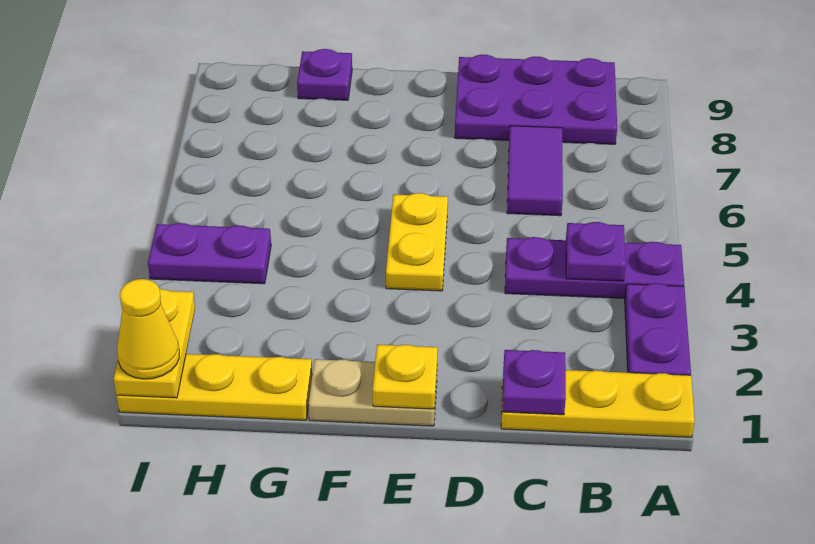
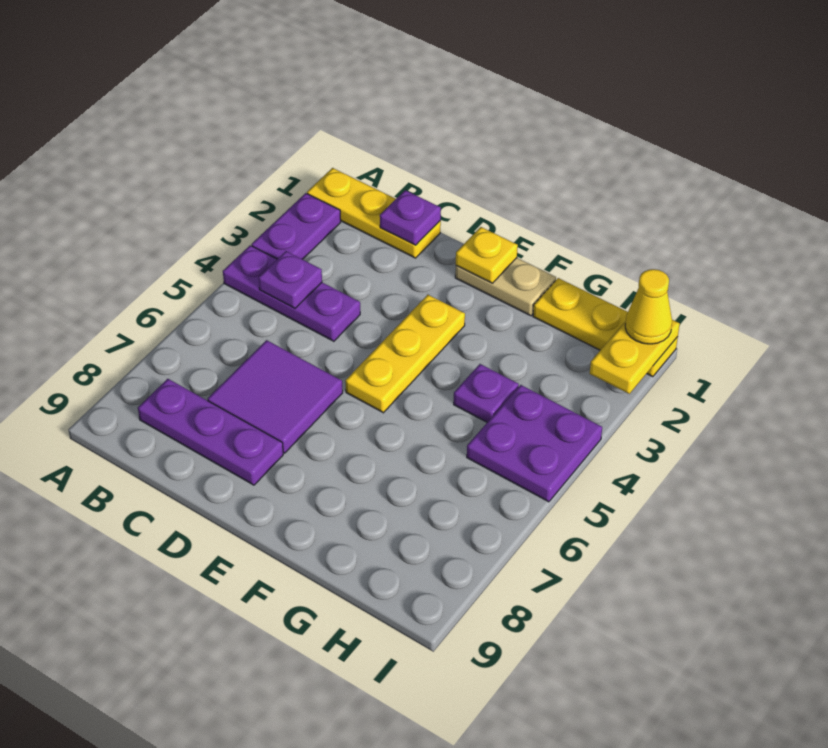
purple 2x3 plate [455,55,617,144] -> purple 1x3 plate [138,379,283,485]
purple 1x2 tile [507,126,563,216] -> purple 2x2 tile [208,340,343,453]
yellow 1x2 plate [386,193,448,291] -> yellow 1x3 plate [345,295,465,413]
purple 1x1 plate [297,49,352,100] -> purple 1x1 plate moved to [454,364,519,422]
purple 1x2 plate [148,223,271,284] -> purple 2x2 plate [467,385,602,502]

